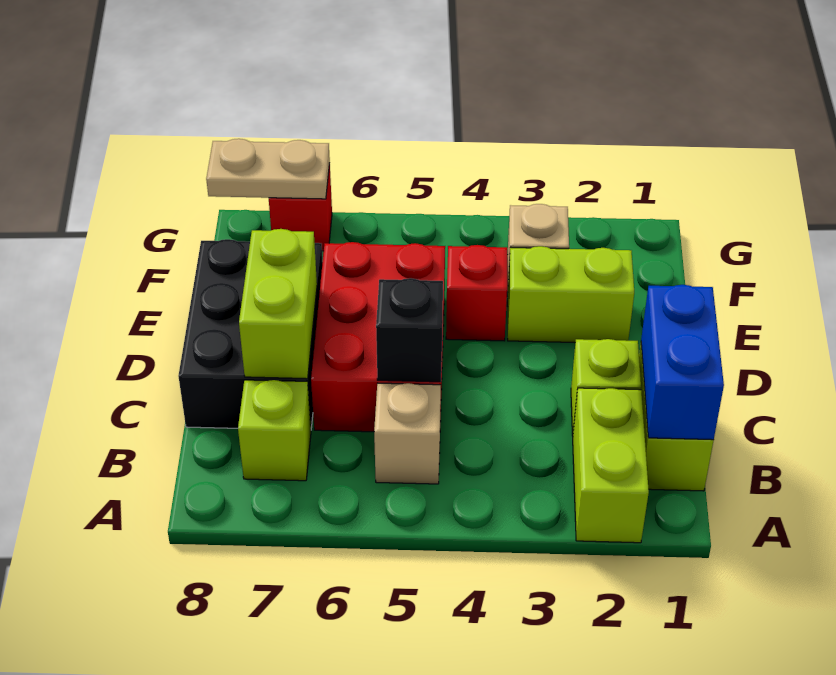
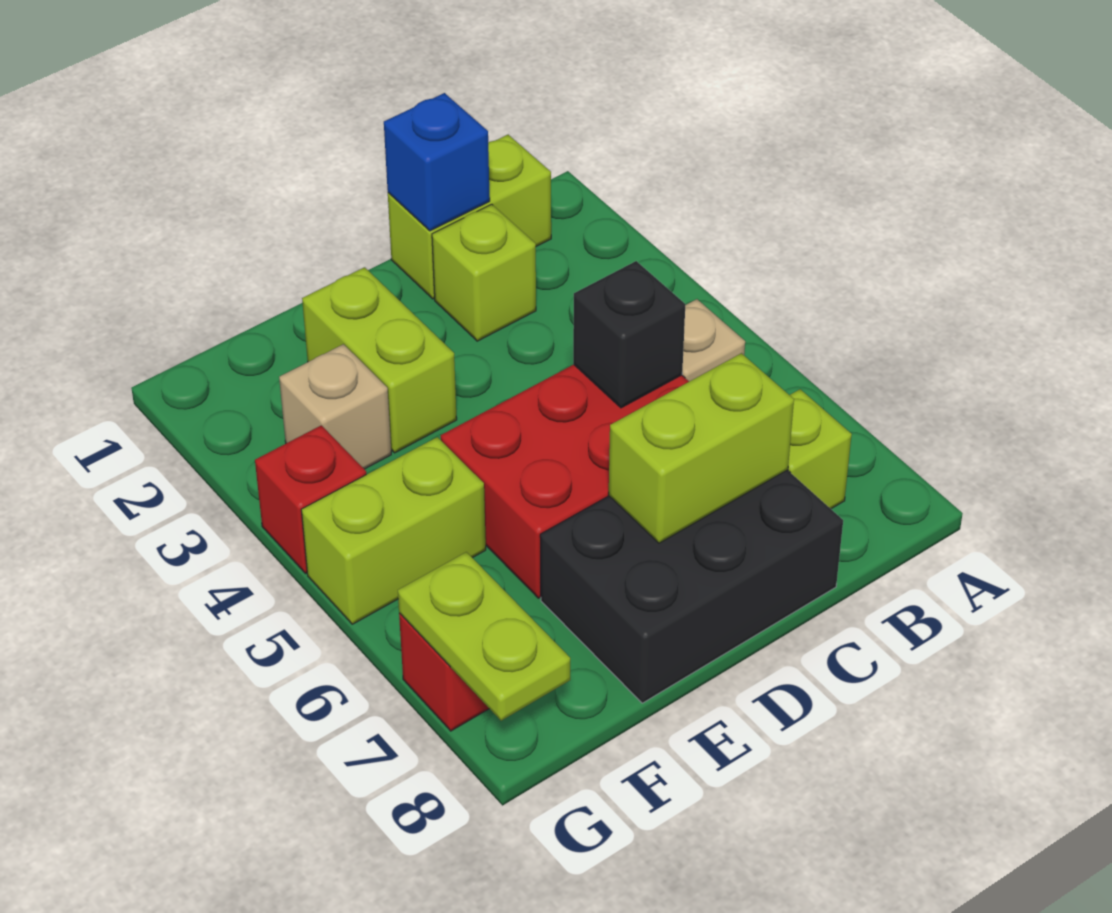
lime 1x2 brick [573,388,649,543] -> lime 1x2 brick moved to [301,437,486,624]
blue 1x2 brick [641,285,724,440] -> blue 1x1 brick [384,93,490,231]
red 1x1 brick [446,245,507,341] -> red 1x1 brick moved to [255,425,366,574]
tan 1x2 plate [206,139,330,199] -> lime 1x2 plate [398,552,570,721]

